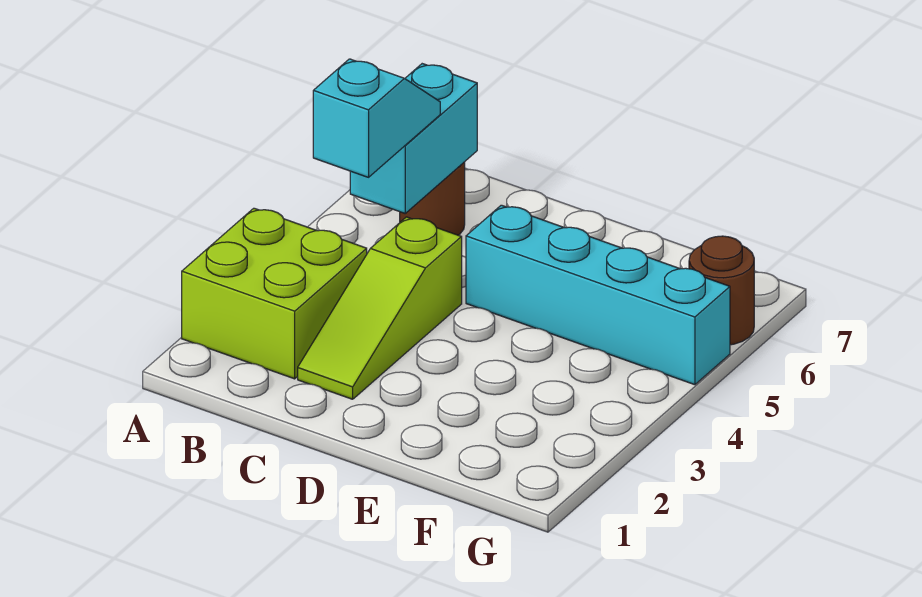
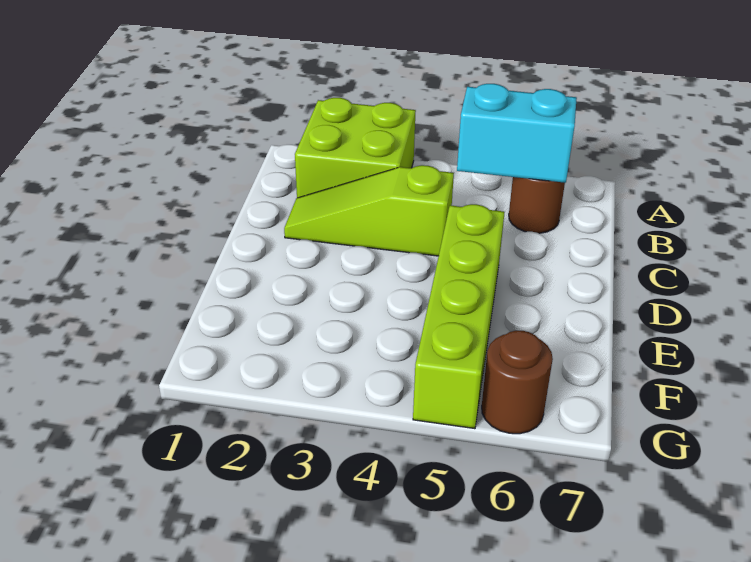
cyan 1x2 slope [313,59,440,177] -> none
cyan 1x4 brick [466,205,730,385] -> lime 1x4 brick [413,204,504,429]

